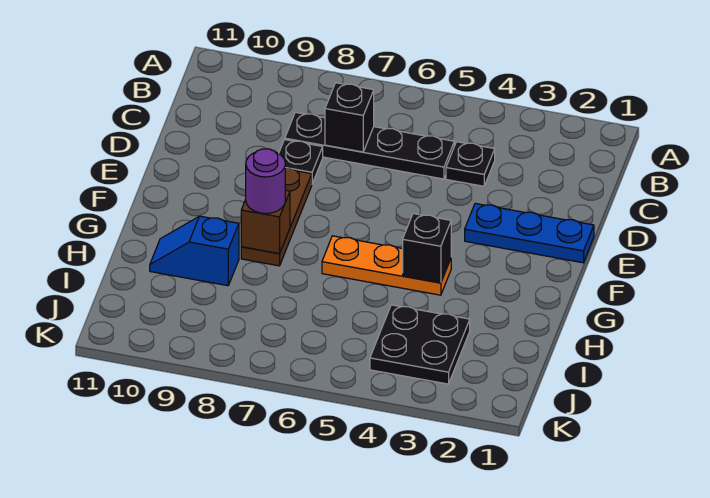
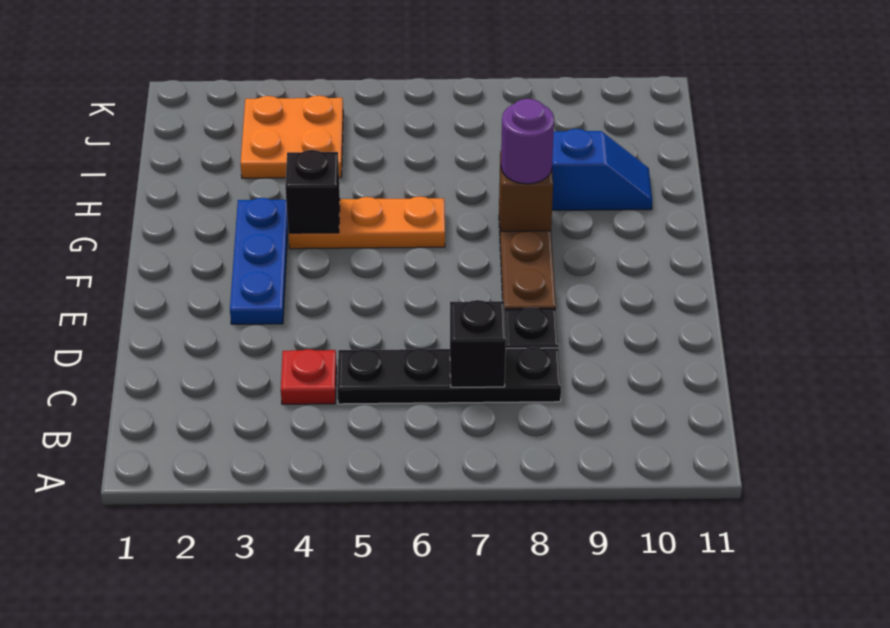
black 1x1 plate [446,142,495,186] -> red 1x1 plate [281,349,336,404]
blue 1x3 plate [465,203,594,263] -> blue 1x3 plate turned to [230,198,288,324]
black 2x2 plate [370,305,470,384] -> orange 2x2 plate [241,96,343,178]

